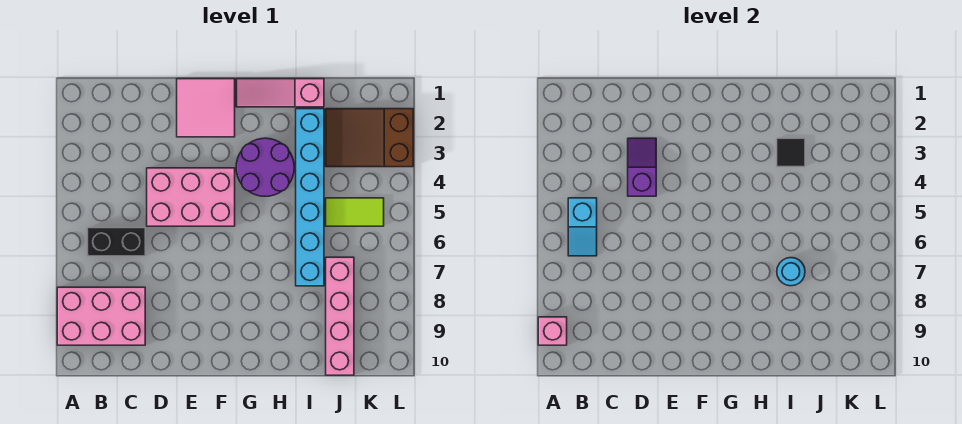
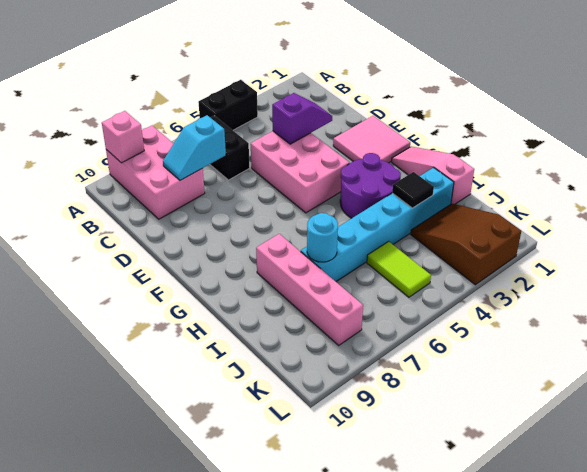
none -> black 1x2 brick [198,80,258,130]
cyan 1x2 slope [568,198,597,256] -> cyan 1x2 slope moved to [163,115,226,180]
pink 1x4 brick [326,257,354,375] -> pink 1x4 brick turned to [256,234,363,345]

